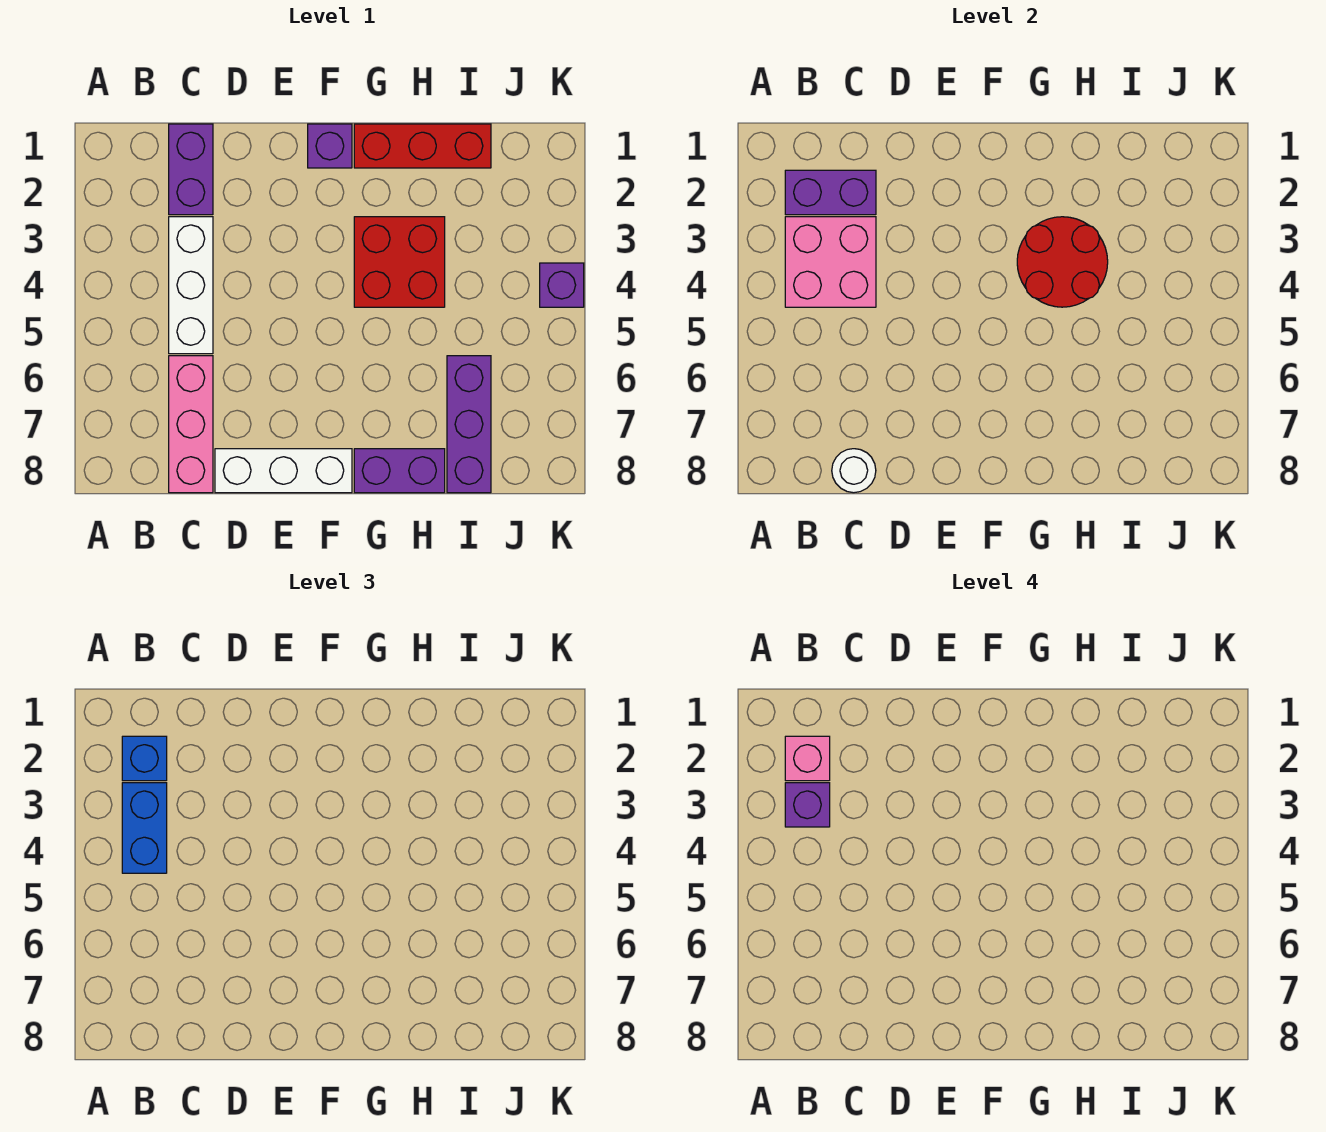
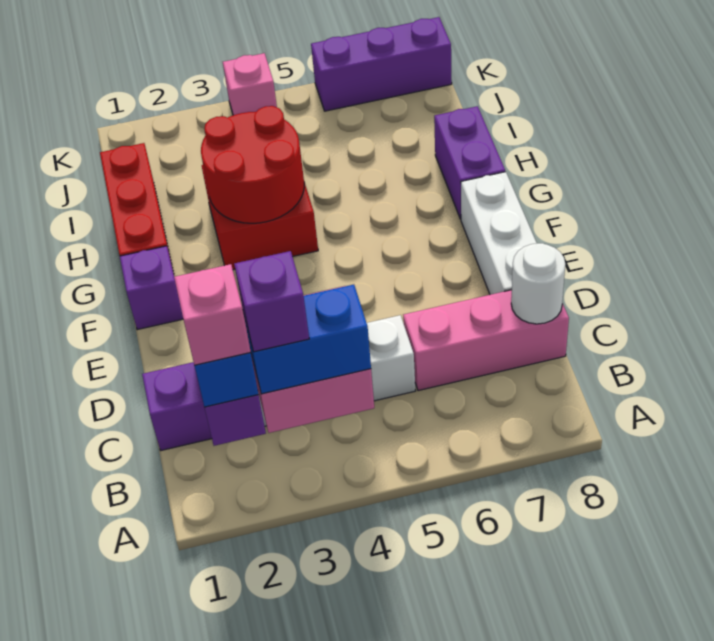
purple 1x3 brick [447,356,491,493] -> purple 1x3 brick moved to [311,17,452,111]
purple 1x1 brick [540,263,584,307] -> pink 1x1 brick [223,53,277,115]

